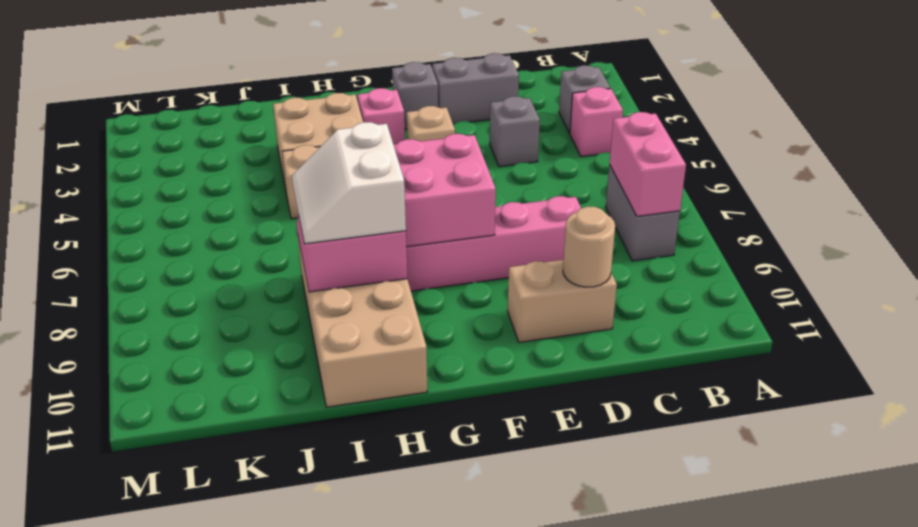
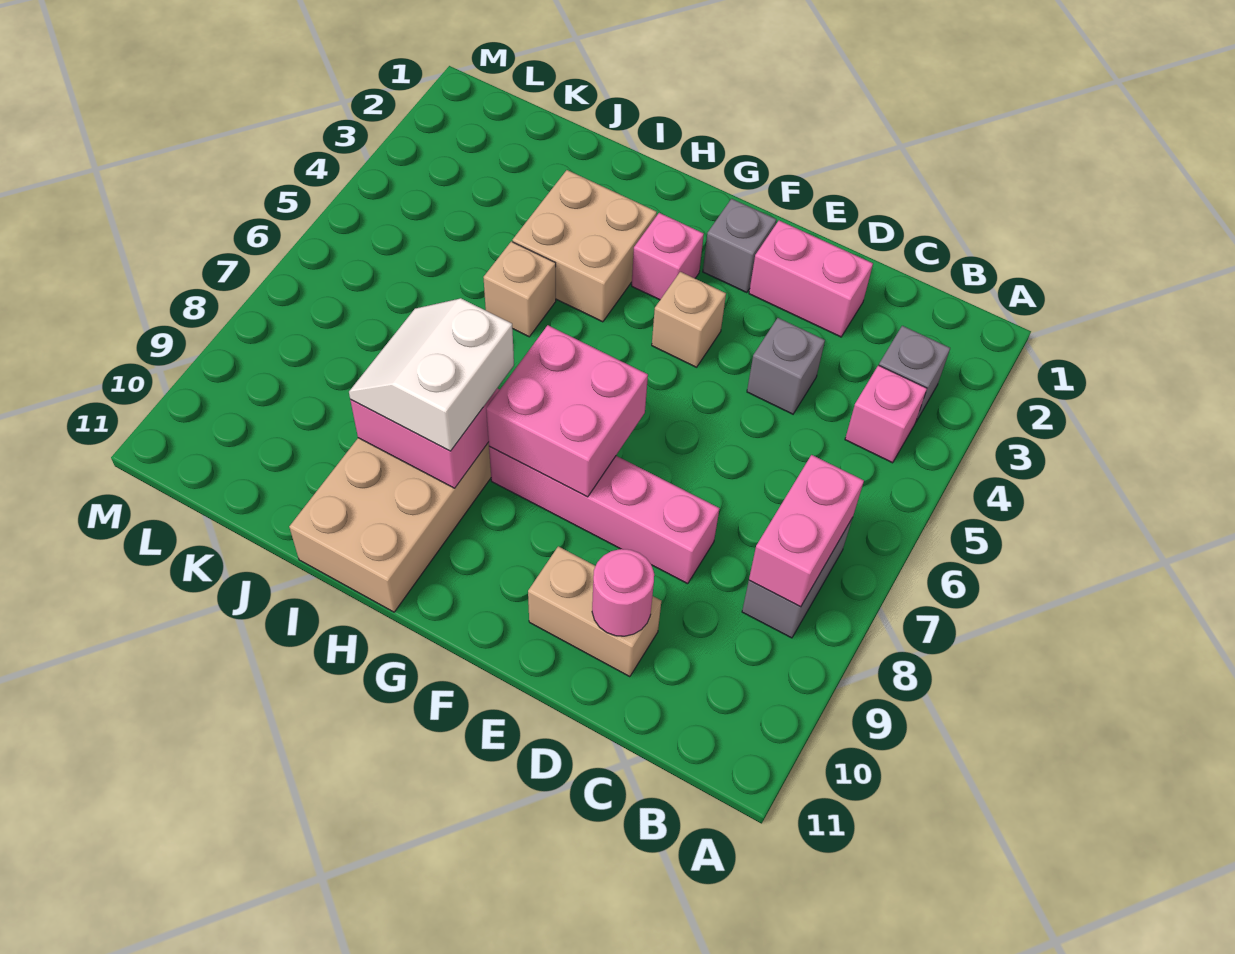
grey 1x2 brick [432,53,519,124] -> pink 1x2 brick [749,221,873,337]
tan 1x1 round brick [563,207,615,287] -> pink 1x1 round brick [592,549,654,636]

